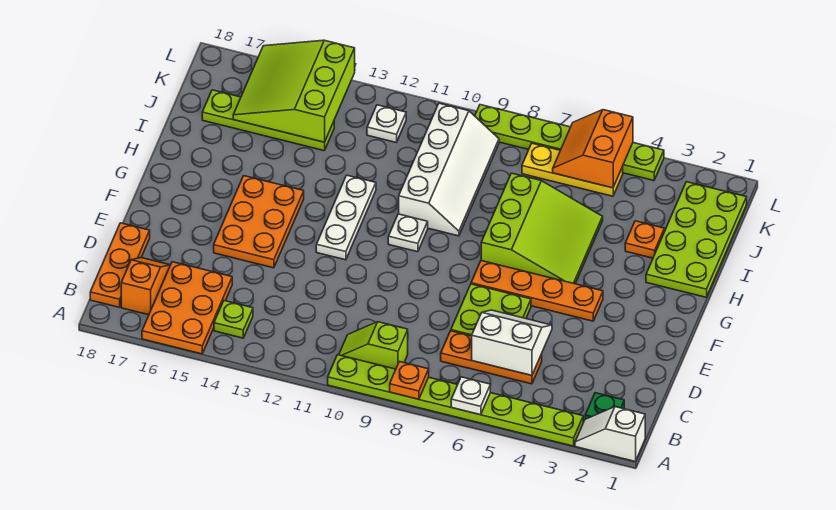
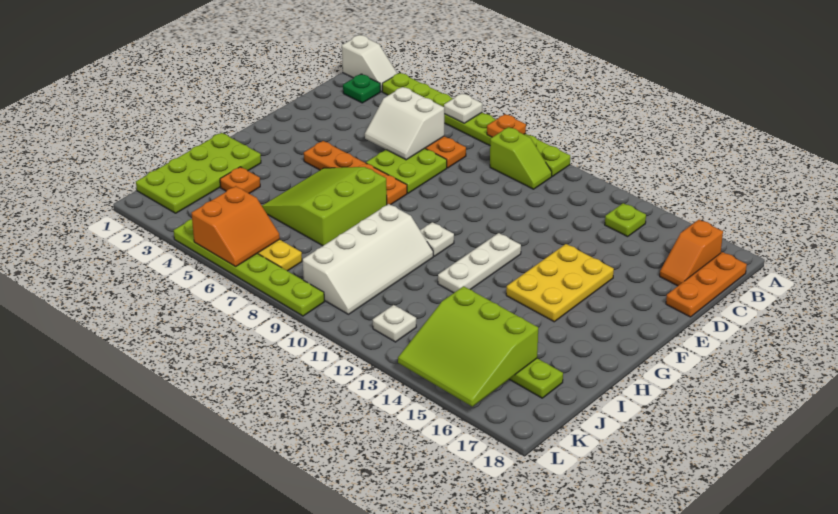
orange 2x3 plate [142,262,232,354] -> none
orange 2x3 plate [214,176,304,268] -> yellow 2x3 plate [506,244,614,322]
white 2x4 slope [399,103,499,236] -> white 2x4 slope turned to [303,204,433,314]
lime 3x3 slope [233,40,355,142] -> lime 3x3 slope turned to [398,286,538,407]

